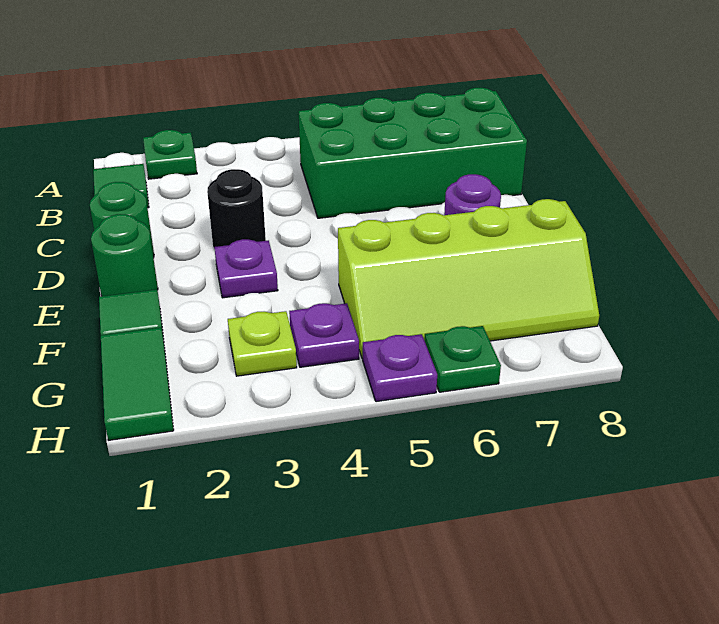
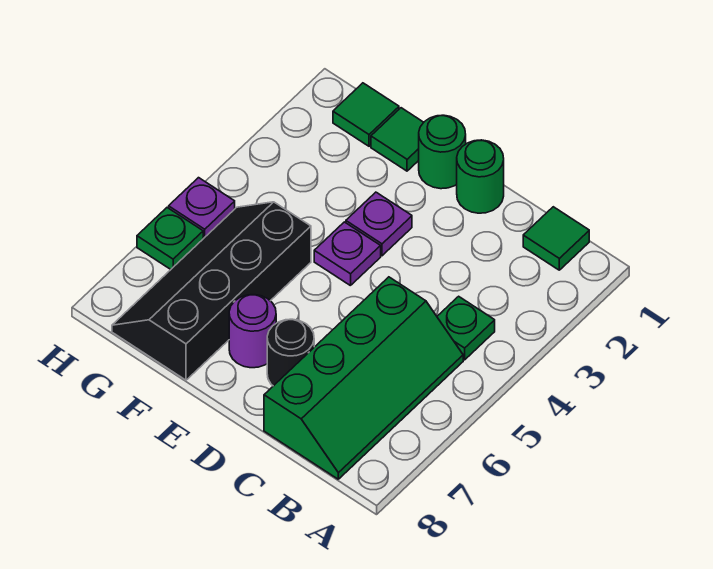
green 1x1 plate [143,130,197,179] -> green 1x1 plate moved to [437,296,495,360]
green 2x4 brick [299,88,527,218] -> green 2x4 slope [264,277,463,479]
black 1x1 round brick [207,169,266,250] -> black 1x1 round brick moved to [267,319,314,386]
lime 2x4 slope [338,199,599,359] -> black 2x4 slope [112,202,311,380]
green 1x2 tile [101,328,174,440] -> green 1x1 tile [333,83,399,146]
lime 1x1 plate [228,311,297,376] -> none
purple 1x1 plate [289,303,359,367] -> purple 1x1 plate moved to [314,222,381,286]

